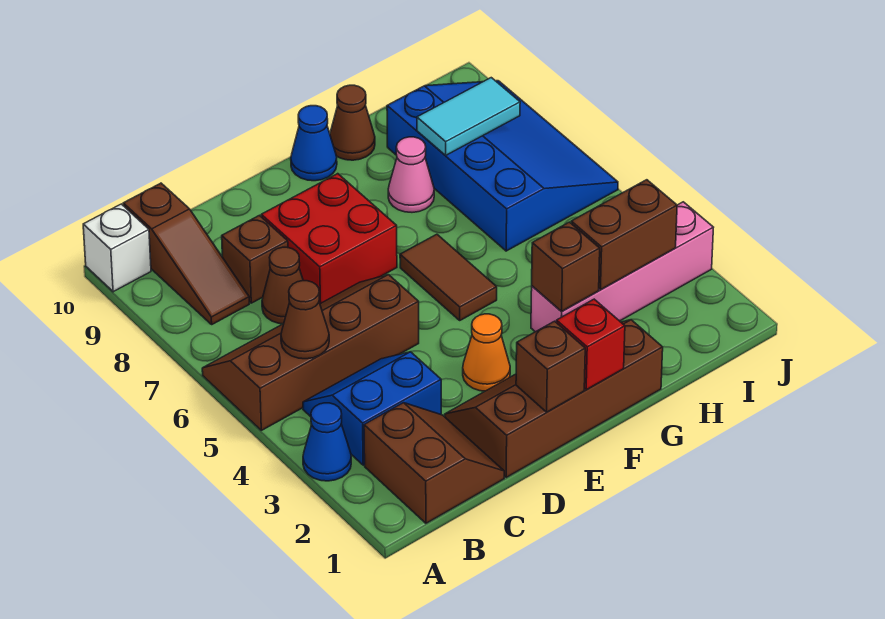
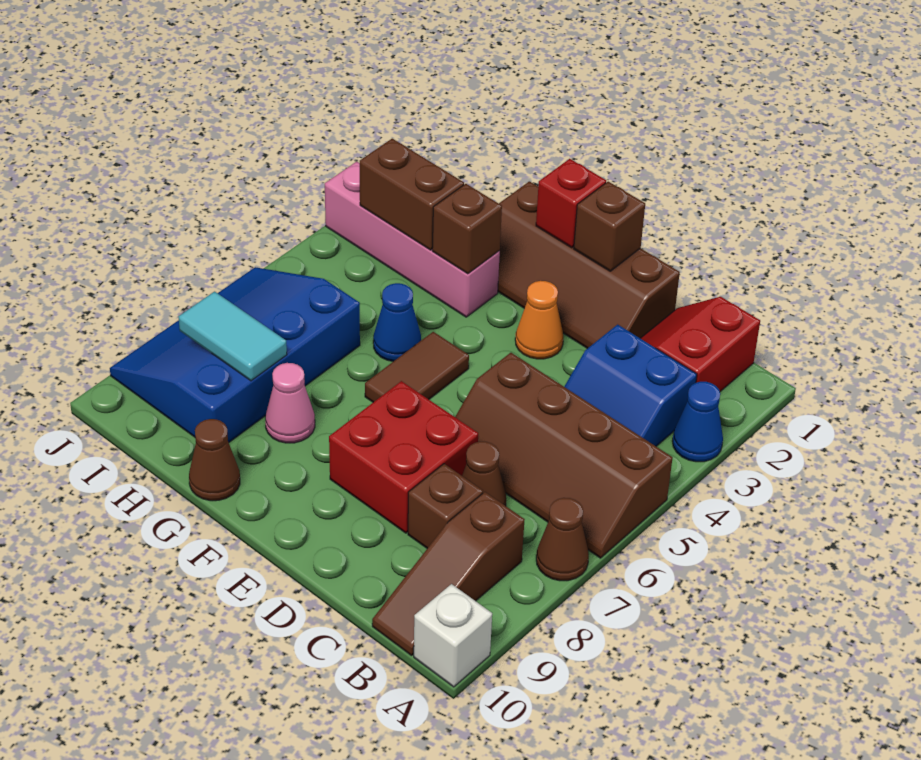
brown 2x2 slope [364,403,504,523] -> red 2x2 slope [640,297,760,392]
brown 1x1 cone [281,281,329,359] -> brown 1x1 cone moved to [536,498,589,581]
brown 1x3 slope [123,183,249,324] -> brown 1x3 slope turned to [372,492,525,656]
blue 1x1 cone [291,106,337,181] -> blue 1x1 cone moved to [373,283,421,361]

